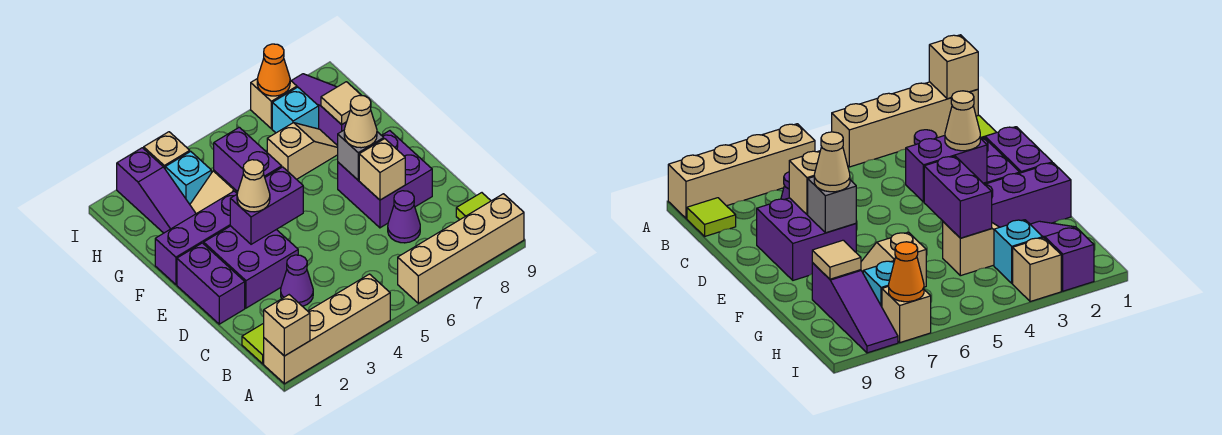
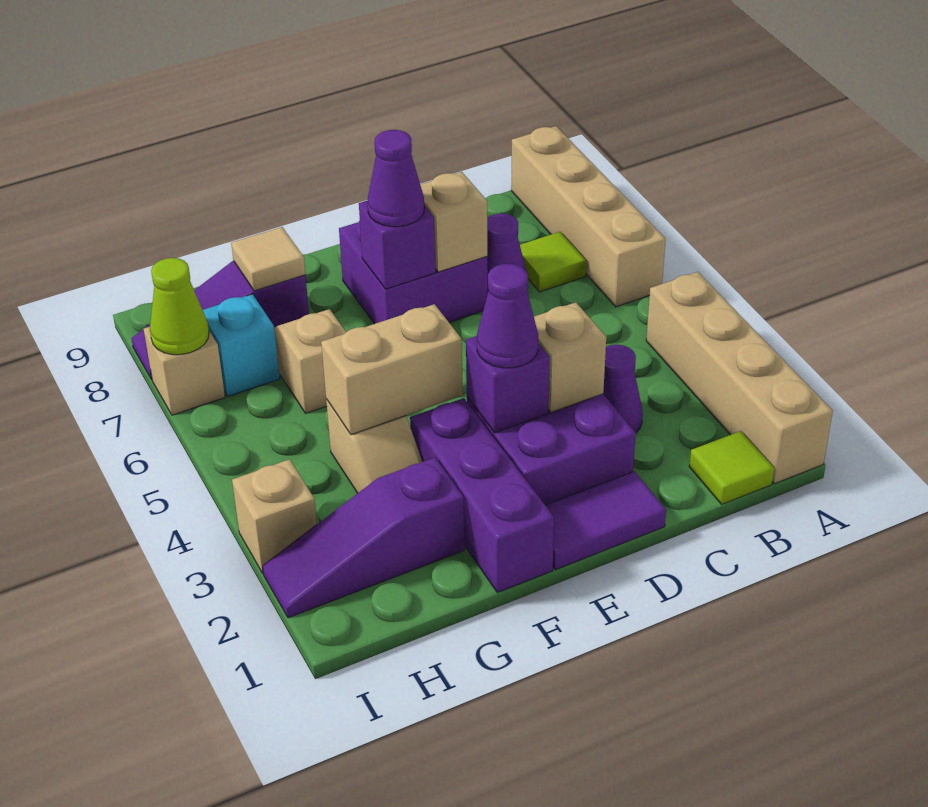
tan 1x1 brick [264,295,310,356] -> tan 1x1 brick moved to [534,302,606,412]
lime 1x1 tile [456,193,491,220] -> lime 1x1 tile moved to [520,232,586,292]
purple 1x2 brick [177,243,245,324] -> purple 1x2 tile [545,471,666,570]
purple 1x2 brick [230,167,303,244] -> purple 1x1 brick [466,336,550,433]
tan 1x1 cone [237,160,270,212] -> purple 1x1 cone [477,264,539,368]
grey 1x1 brick [338,130,384,180] -> purple 1x1 brick [359,200,436,289]
tan 1x1 cone [344,95,377,148] -> purple 1x1 cone [368,130,424,227]
purple 1x2 brick [214,127,282,192] -> tan 1x2 brick [321,304,463,435]
purple 1x3 slope [117,148,196,233] -> purple 1x3 slope turned to [263,458,464,618]
cyan 1x1 brick [165,151,211,204] -> none
orange 1x1 cone [257,44,290,96] -> lime 1x1 cone [150,258,209,355]

